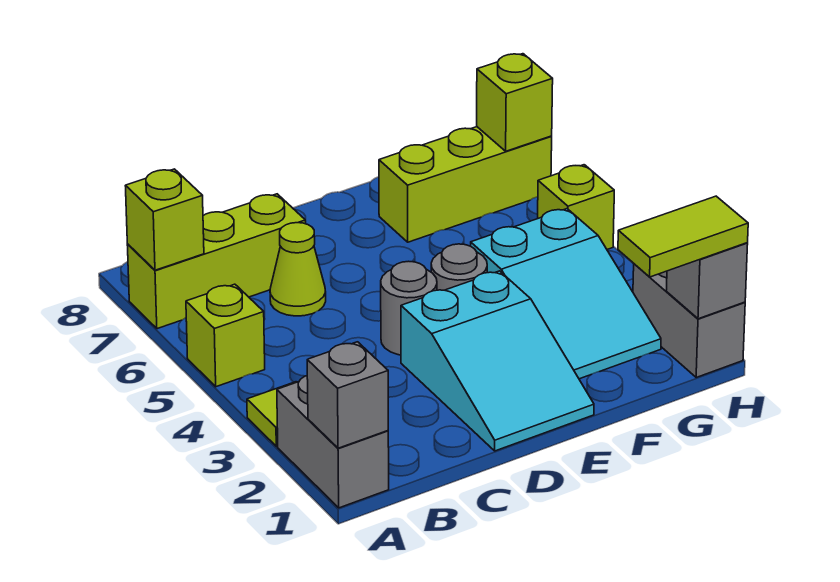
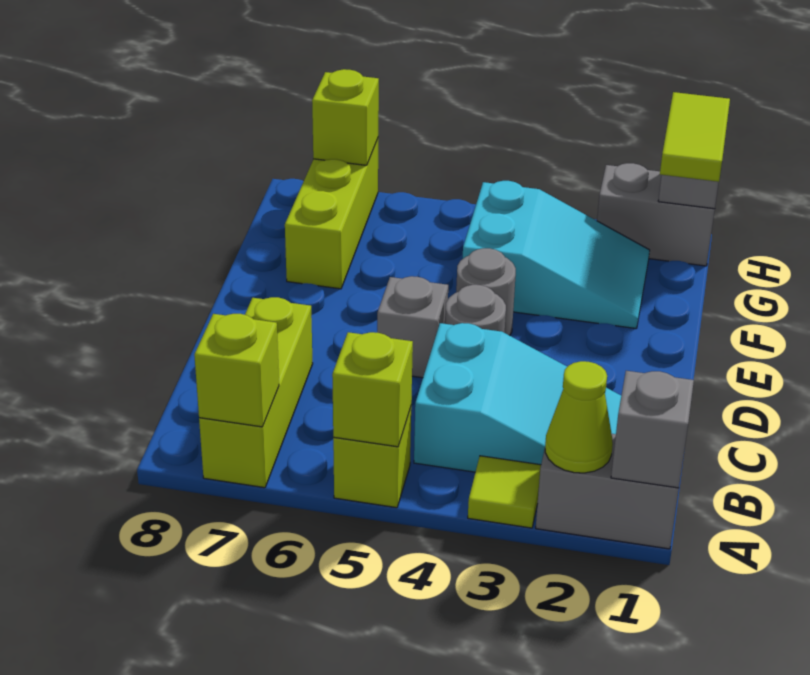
lime 1x1 cone [270,223,326,316] -> lime 1x1 cone moved to [545,361,613,473]
cyan 2x3 slope [401,271,594,451] -> cyan 2x3 slope moved to [414,323,621,472]
none -> grey 1x1 brick [377,276,448,378]
lime 1x1 brick [538,165,614,249] -> lime 1x1 brick moved to [332,332,413,447]

